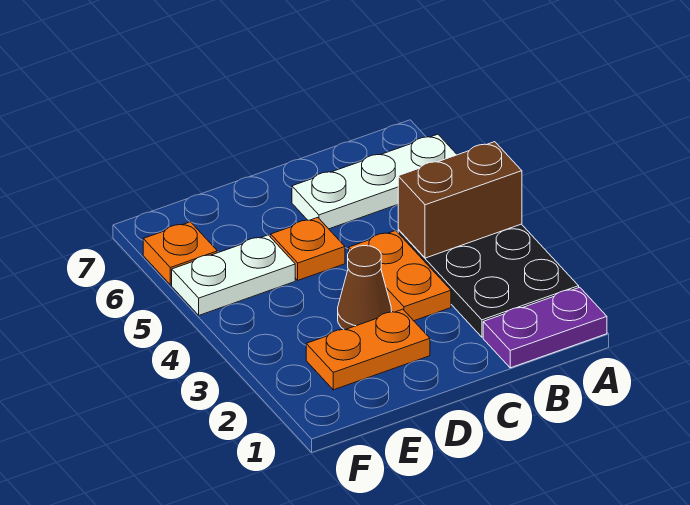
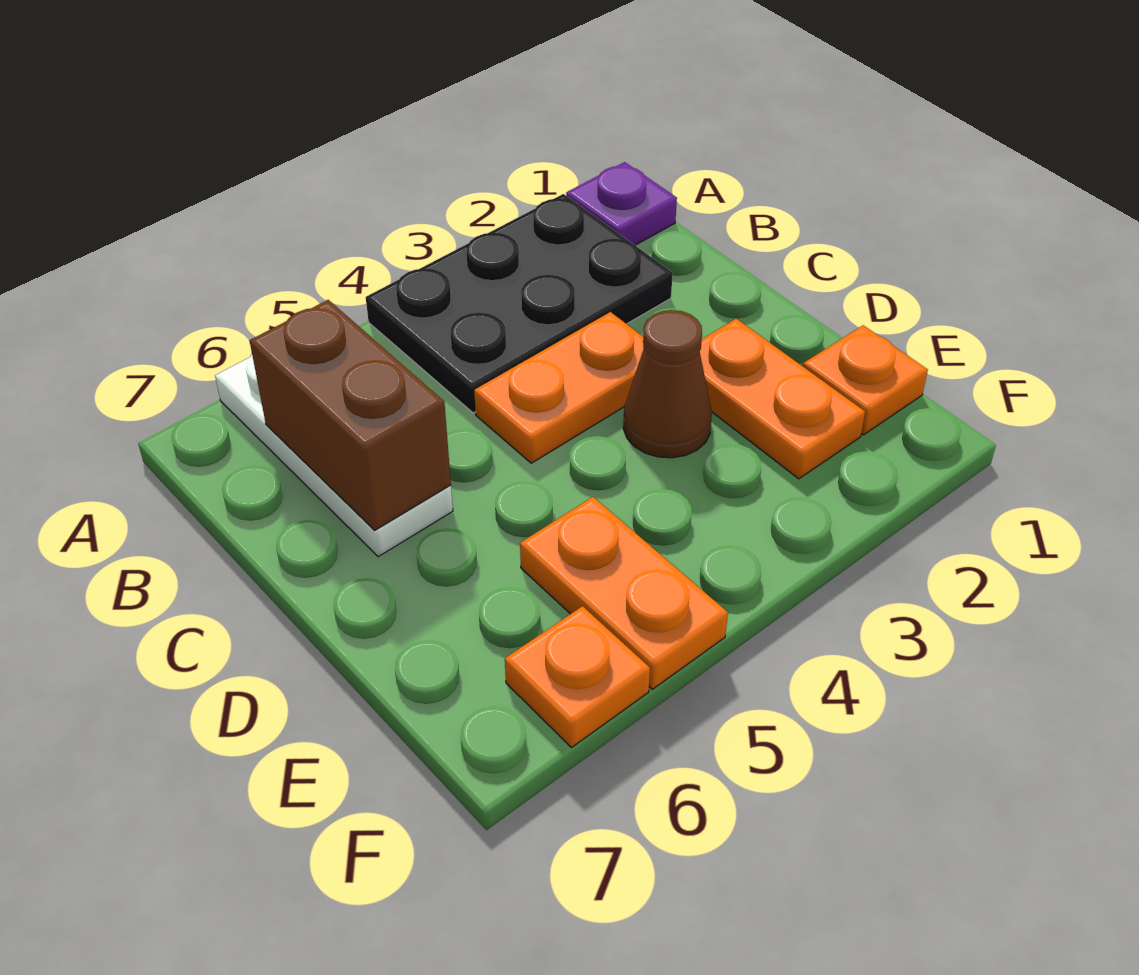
purple 1x2 plate [483,287,607,368] -> purple 1x1 plate [566,162,677,245]
brown 1x2 brick [398,142,522,258] -> brown 1x2 brick moved to [250,300,451,530]
orange 1x1 plate [271,218,345,280] -> orange 1x1 plate moved to [803,325,928,435]
white 1x2 plate [172,235,295,315] -> orange 1x2 plate [520,497,728,689]

